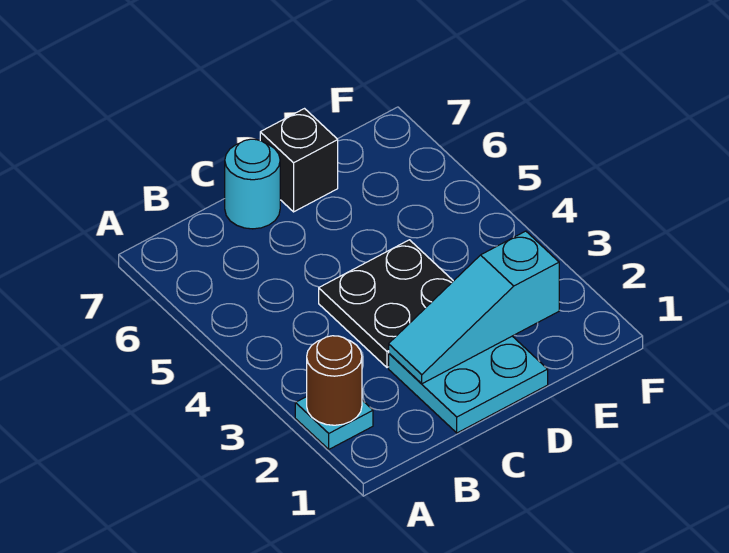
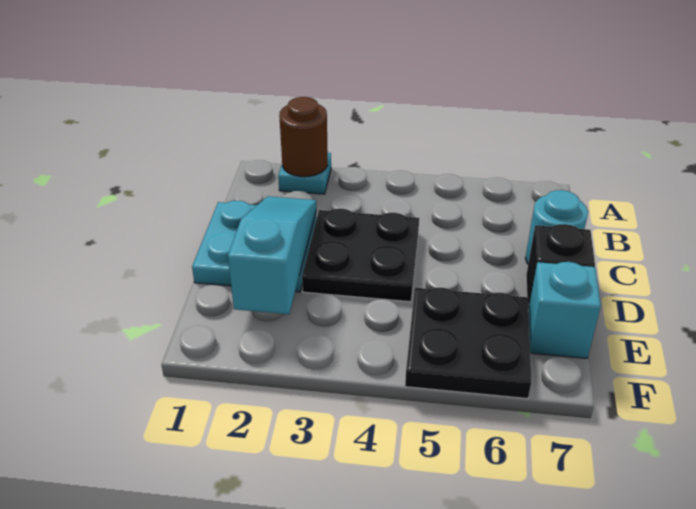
none -> black 2x2 plate [405,288,531,399]
none -> cyan 1x1 brick [528,262,601,358]

